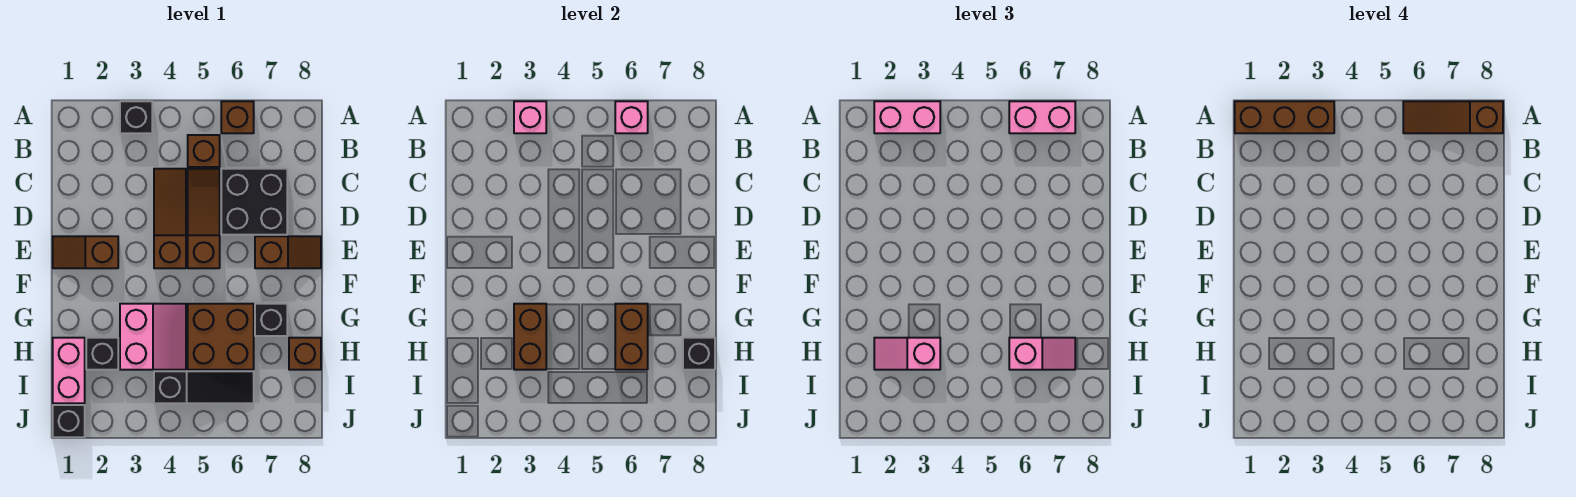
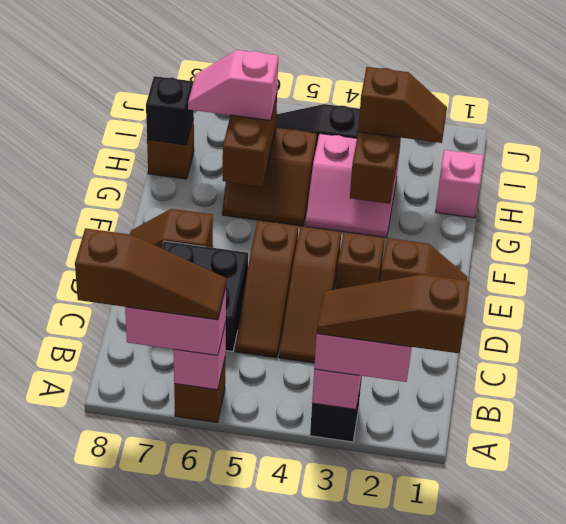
brown 1x3 brick [1235,101,1334,133] -> brown 1x3 slope [317,274,470,353]
brown 1x1 brick [188,135,220,167] -> brown 1x1 brick moved to [336,232,385,289]
pink 2x2 slope [120,304,186,370] -> pink 2x2 slope turned to [305,134,400,238]
brown 2x2 brick [188,304,254,370] -> brown 2x2 slope [222,128,317,226]
black 1x1 brick [255,304,287,336] -> none
pink 1x2 brick [53,338,85,403] -> pink 1x1 brick [436,150,484,218]
black 1x1 brick [86,338,118,370] -> none
pink 1x2 slope [874,338,940,370] -> brown 1x2 slope [358,67,447,143]
black 1x1 brick [53,405,85,437] -> none

